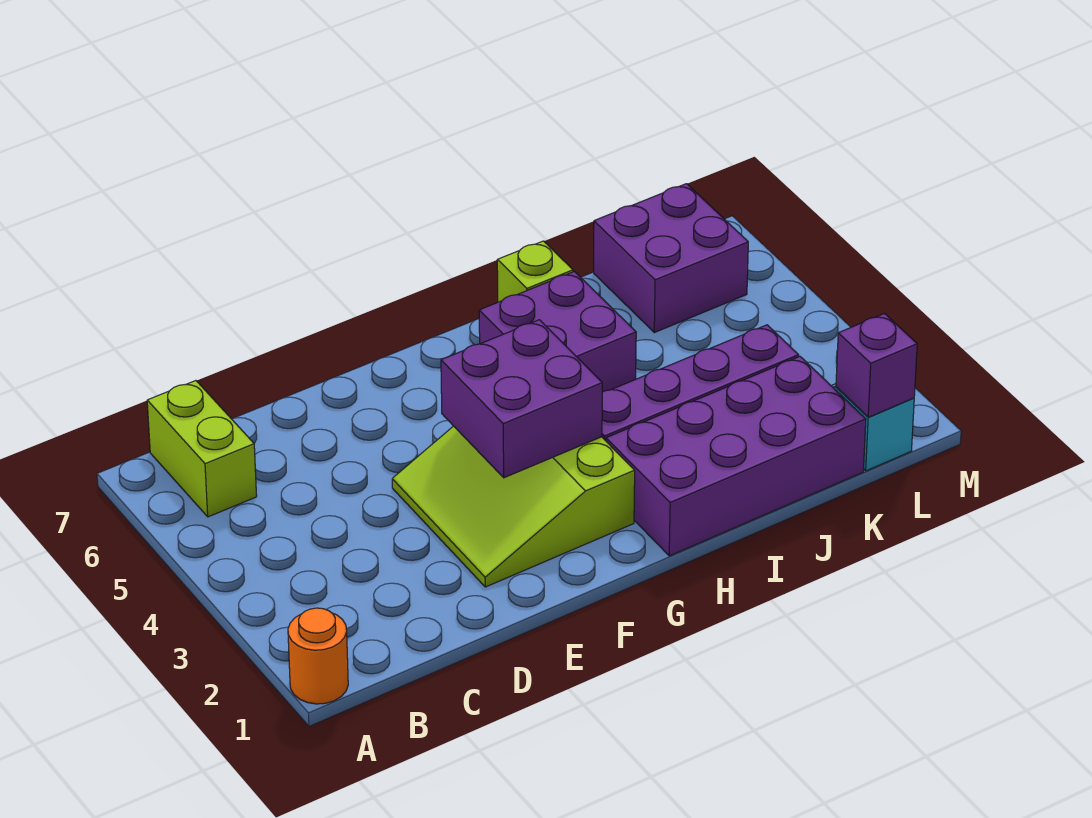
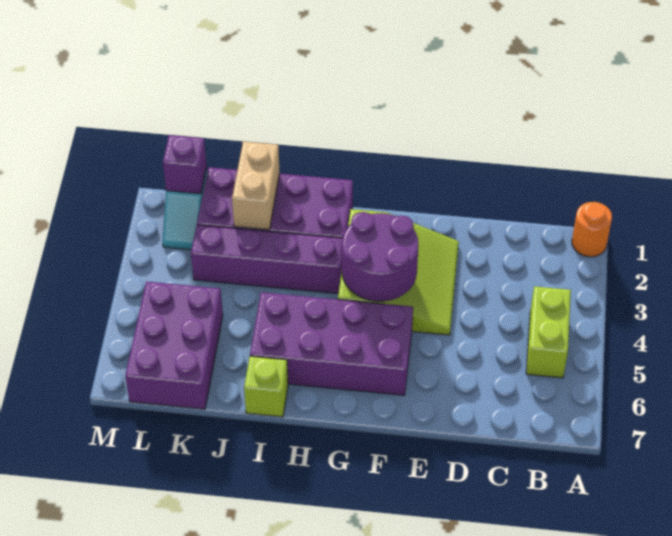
lime 1x2 brick [147,381,257,517] -> lime 1x2 brick moved to [526,286,571,378]
purple 2x2 brick [441,320,602,478] -> purple 2x2 round brick [342,212,418,301]
purple 2x2 brick [479,272,636,392] -> purple 2x4 brick [250,292,413,395]
none -> tan 1x2 brick [232,142,280,230]
purple 2x2 brick [594,184,748,333] -> purple 2x3 brick [125,282,223,409]

